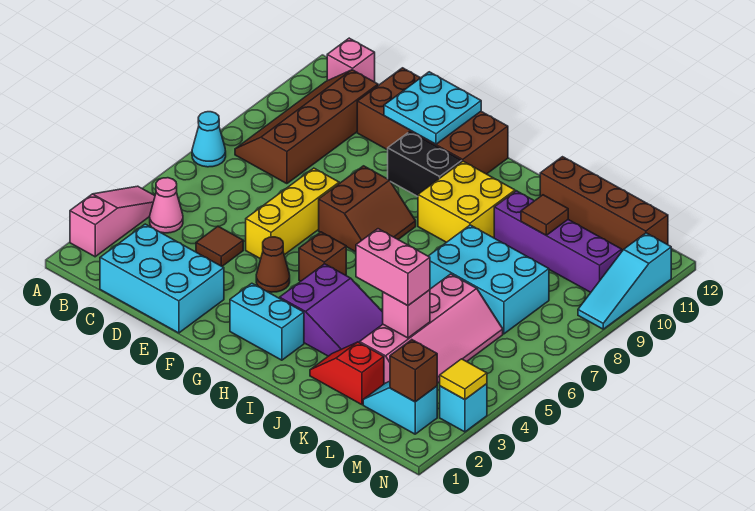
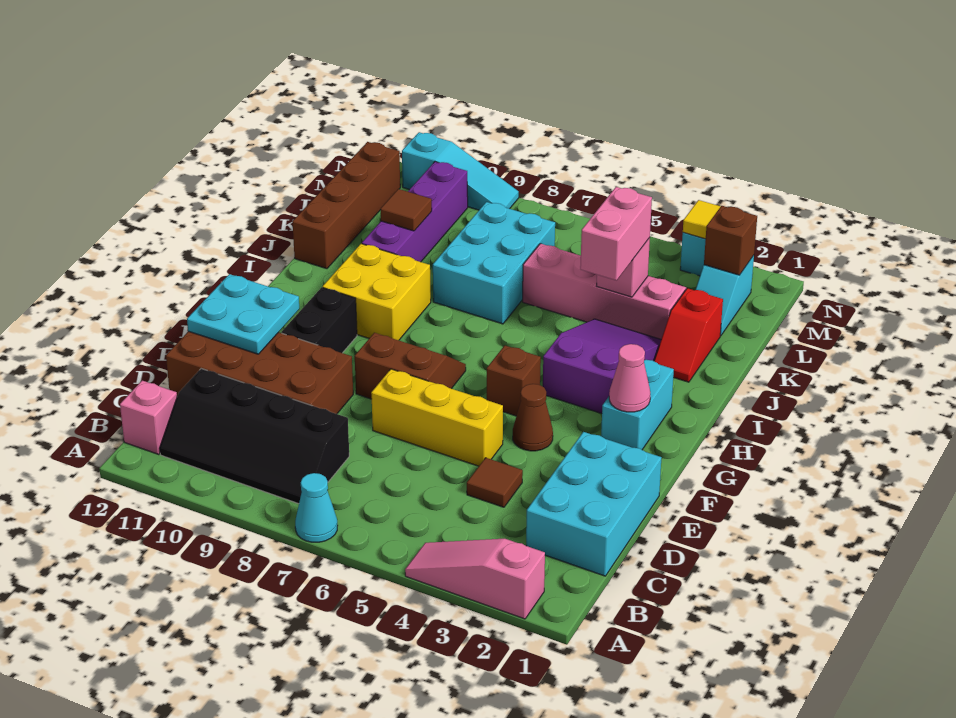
pink 1x1 cone [150,178,183,233] -> pink 1x1 cone moved to [609,344,650,412]
brown 2x4 slope [235,70,378,184] -> black 2x4 slope [160,369,349,504]
brown 2x4 brick [357,68,508,174] -> brown 2x4 brick turned to [166,331,353,414]

